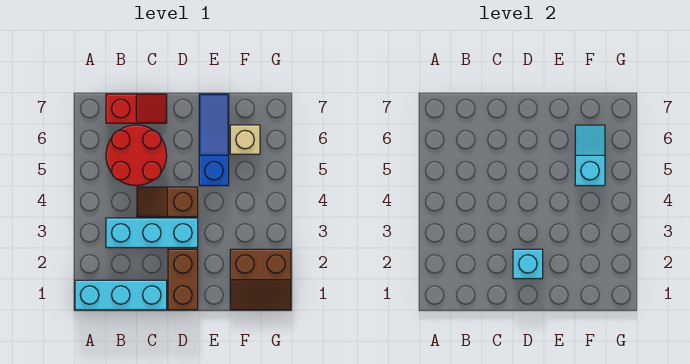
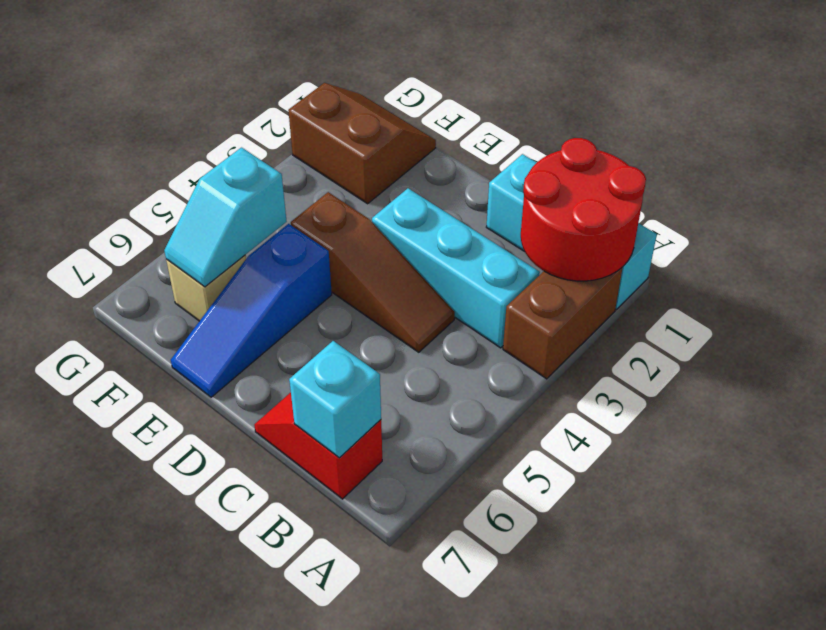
red 2x2 round brick [106,125,167,186] -> red 2x2 round brick moved to [521,138,646,281]
brown 1x2 slope [137,187,198,217] -> brown 1x3 slope [291,192,455,352]
brown 1x2 brick [168,249,198,310] -> brown 1x2 brick moved to [503,267,623,379]
cyan 1x1 brick [513,249,543,279] -> cyan 1x1 brick moved to [289,341,381,458]

